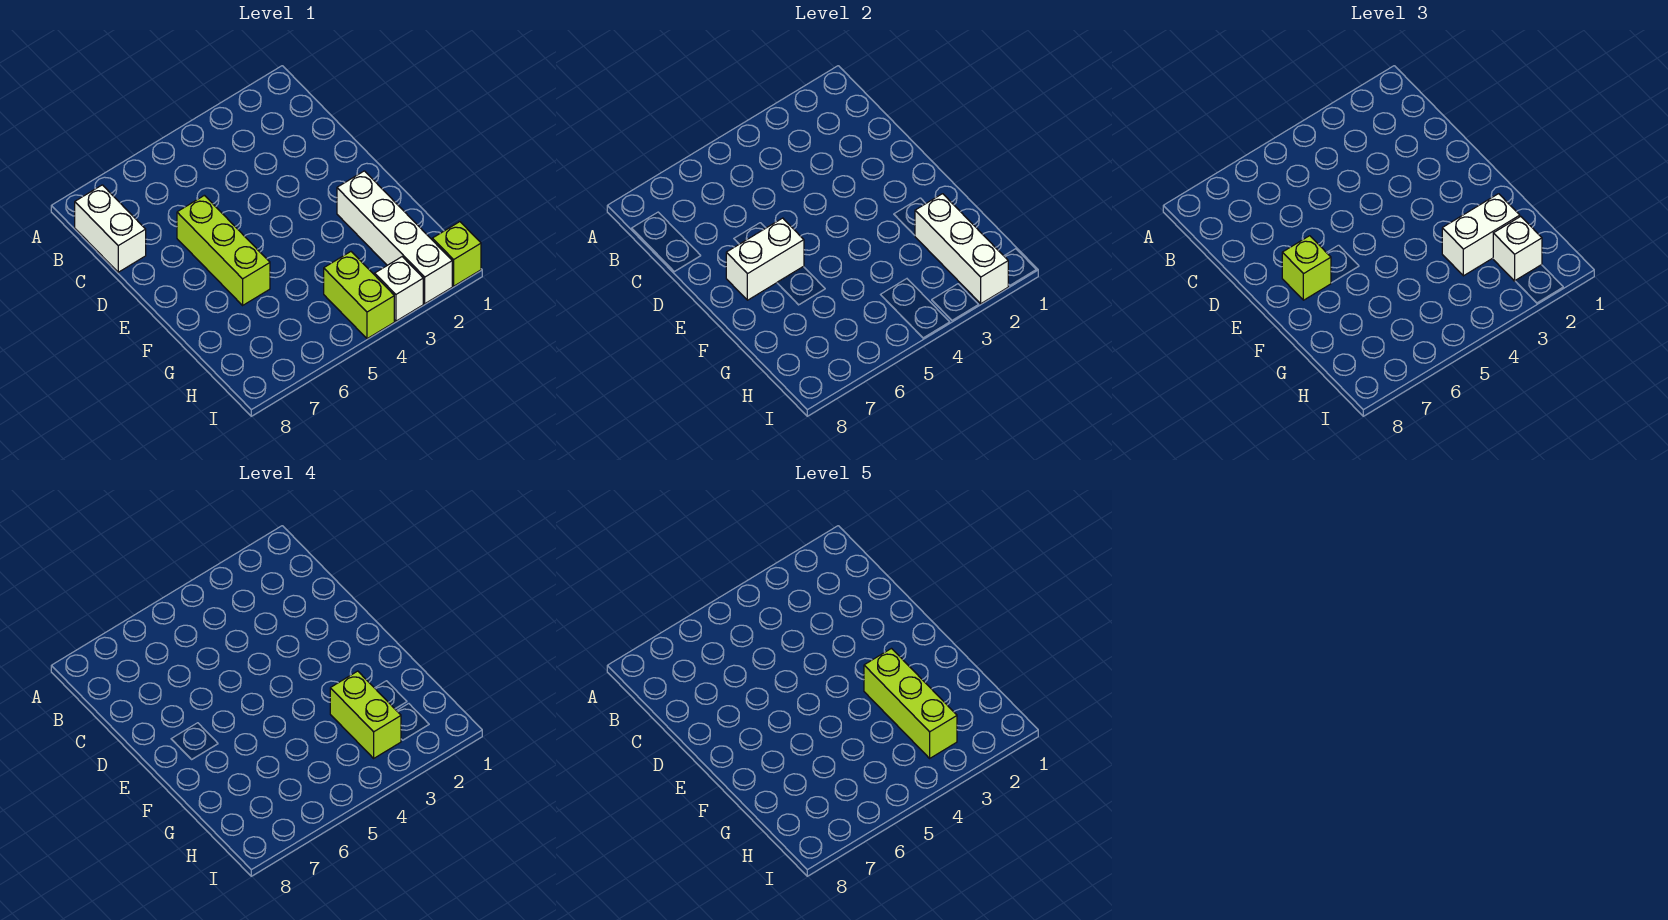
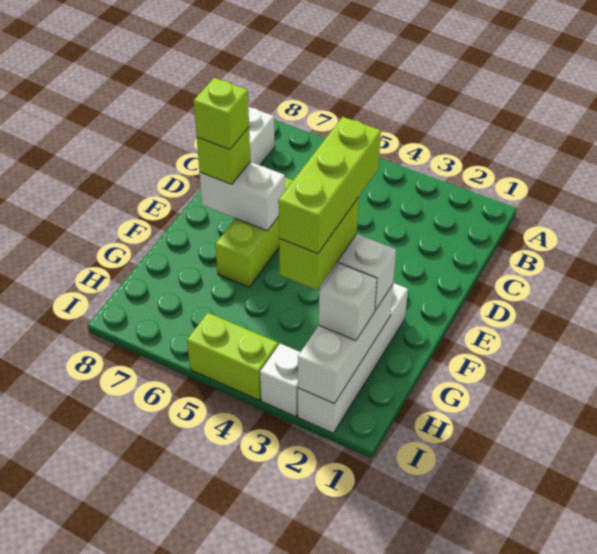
lime 1x2 brick [324,252,394,339] -> lime 1x2 brick turned to [187,313,278,400]
lime 1x1 brick [432,222,481,286] -> lime 1x1 brick moved to [194,78,249,150]

